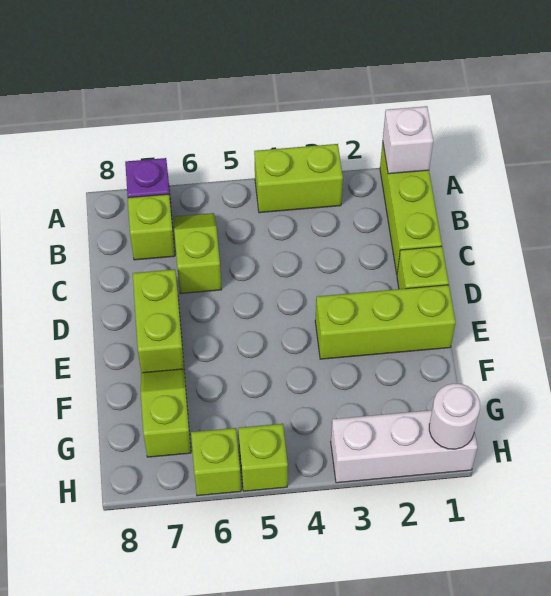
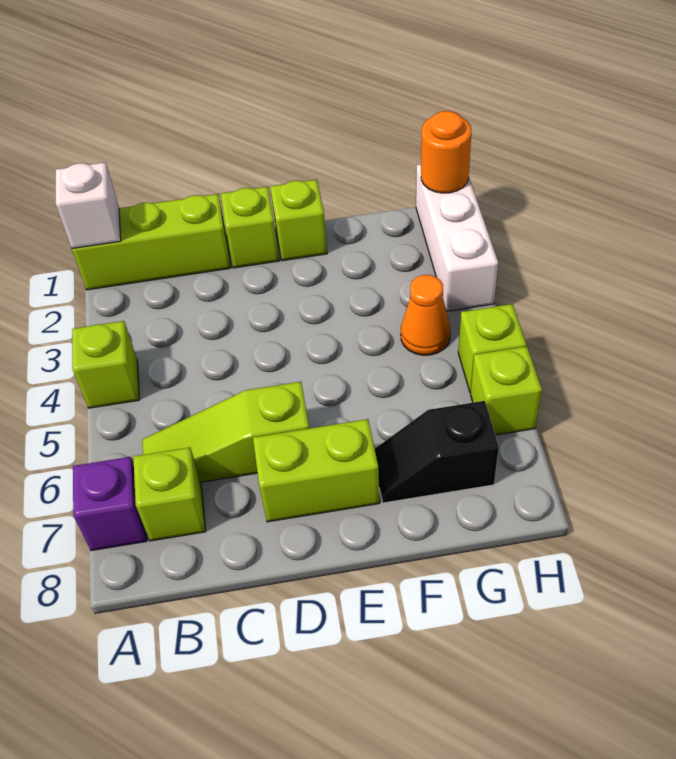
lime 1x2 brick [254,144,343,213] -> lime 1x1 brick [72,321,139,408]
lime 1x2 slope [174,213,221,294] -> lime 1x3 slope [142,382,309,482]
lime 1x3 brick [315,285,456,359] -> lime 1x1 brick [270,179,327,261]
lime 1x2 slope [141,369,191,457] -> black 1x2 slope [375,401,499,503]
none -> orange 1x1 cone [401,275,451,355]
white 1x1 round brick [429,383,480,449] -> orange 1x1 round brick [421,111,471,193]

